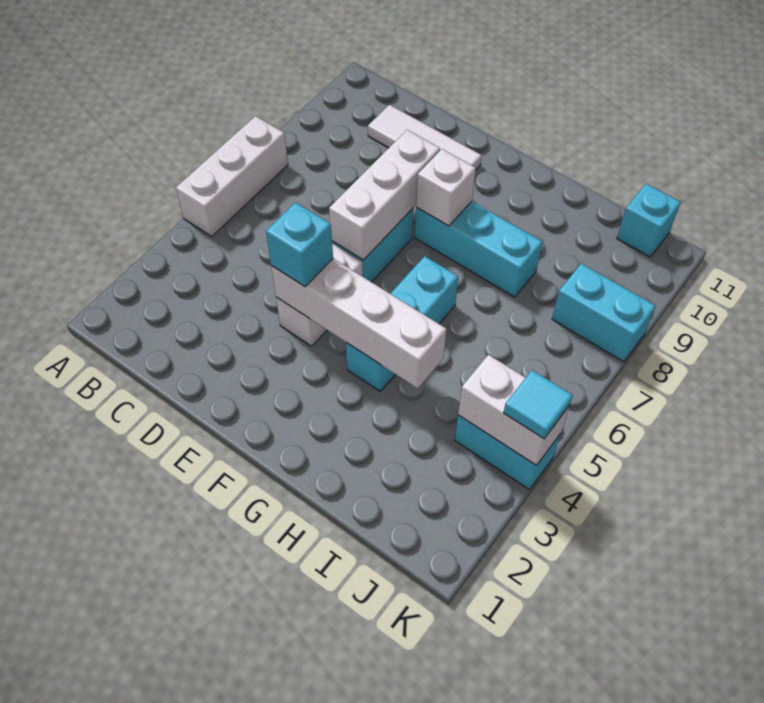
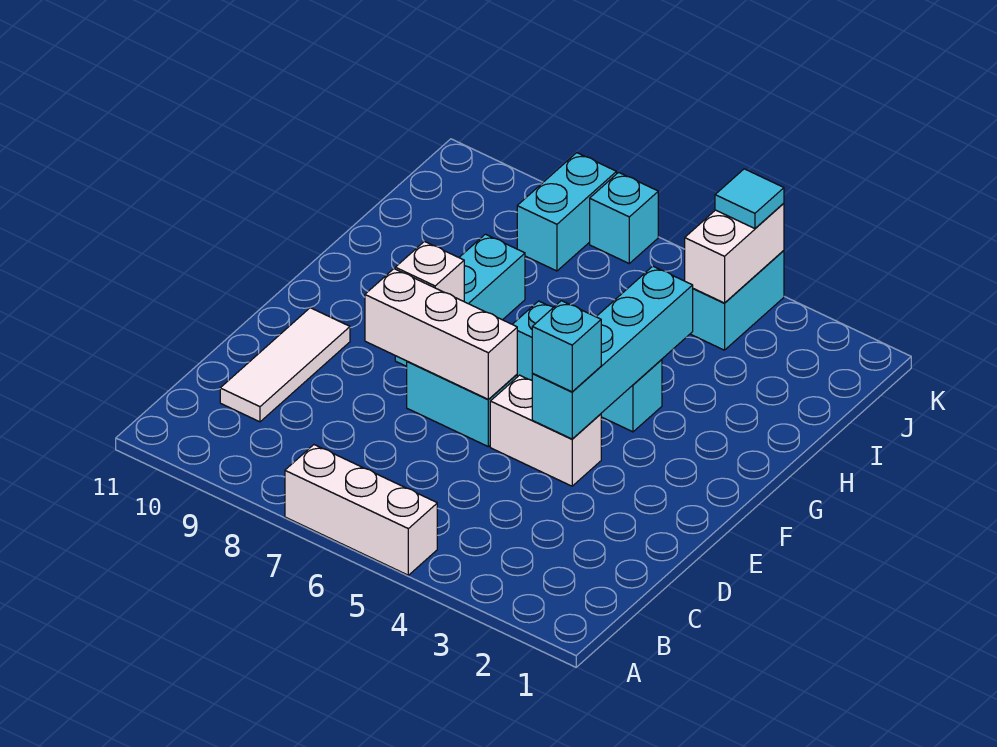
white 1x4 brick [271,259,446,388] -> cyan 1x4 brick [532,266,693,439]
cyan 1x1 brick [617,184,681,257] -> cyan 1x1 brick moved to [590,172,658,263]

